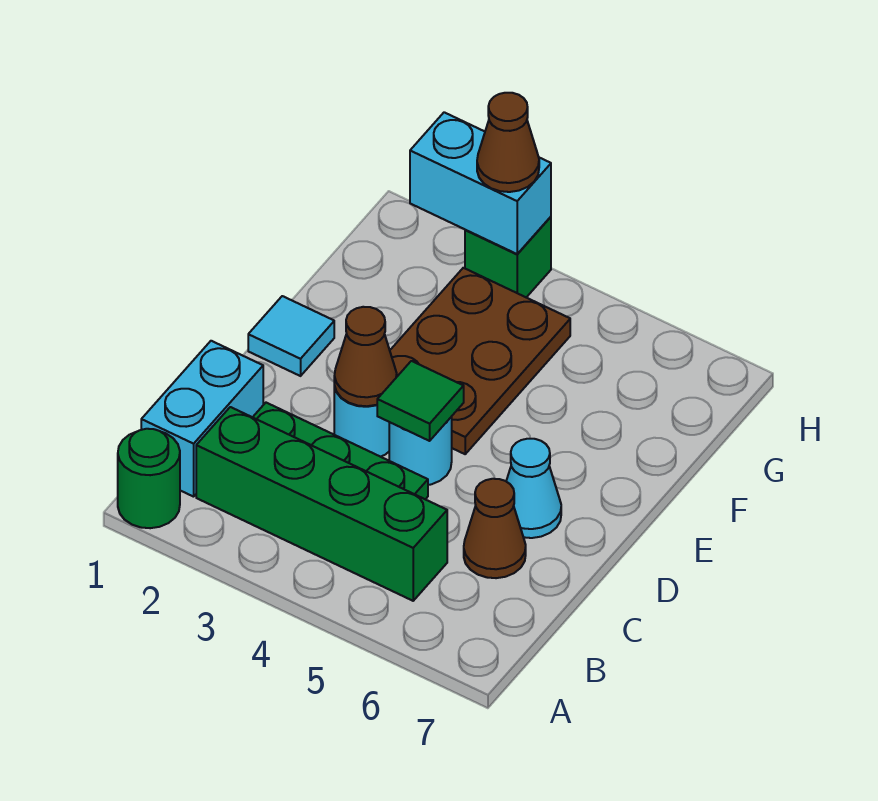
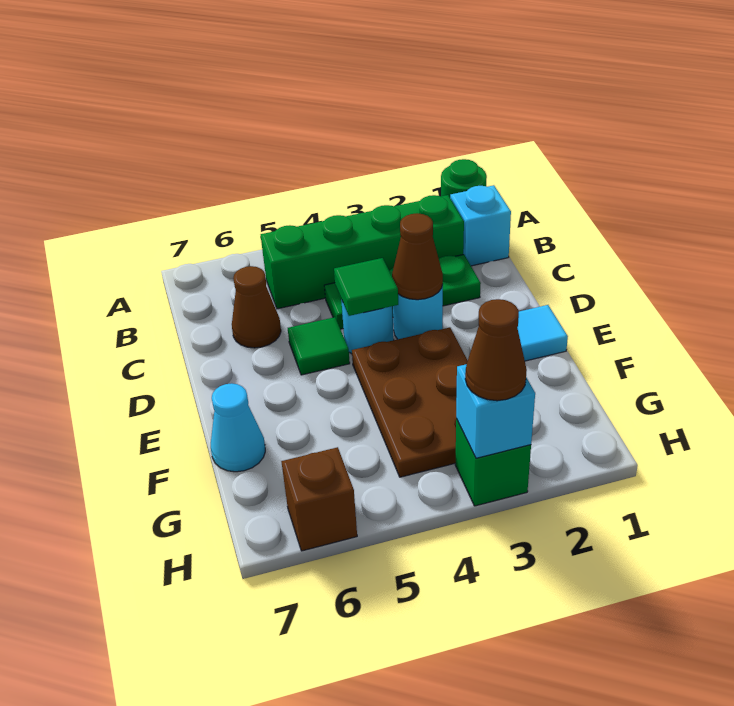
cyan 1x2 brick [141,341,263,497] -> cyan 1x1 brick [450,185,511,266]
none -> green 1x1 tile [288,317,350,375]
cyan 1x1 cone [506,439,561,538] -> cyan 1x1 cone moved to [211,383,265,472]
cyan 1x2 brick [410,112,551,254] -> cyan 1x1 brick [456,364,535,458]
none -> brown 1x1 brick [281,447,357,551]

